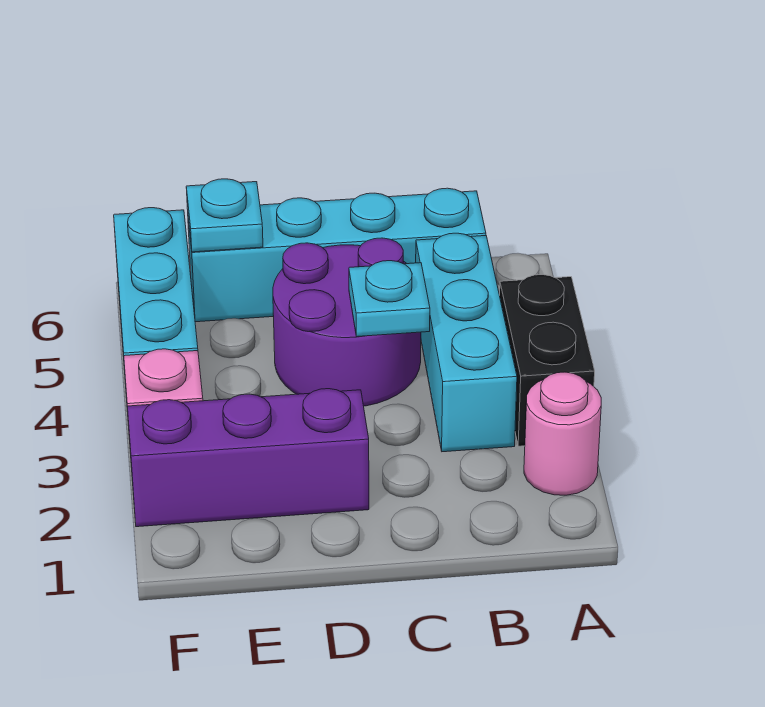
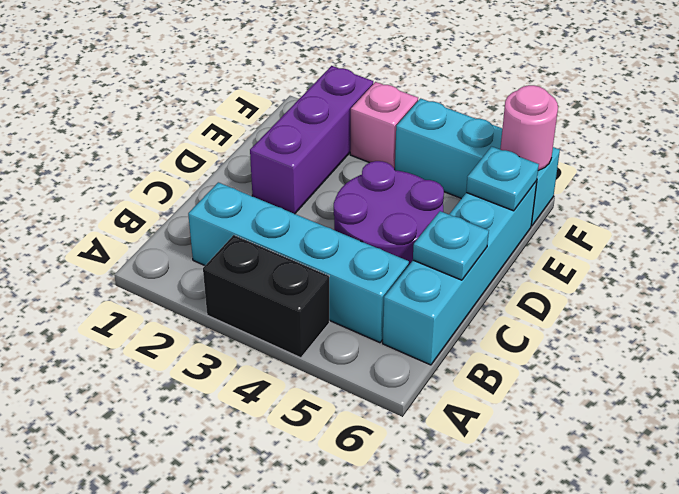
pink 1x1 round brick [524,372,601,495] -> pink 1x1 round brick moved to [500,85,558,171]
cyan 1x3 brick [416,233,517,452] -> cyan 1x4 brick [188,182,409,343]
cyan 1x1 plate [349,261,430,336] -> cyan 1x1 plate moved to [413,211,489,280]

